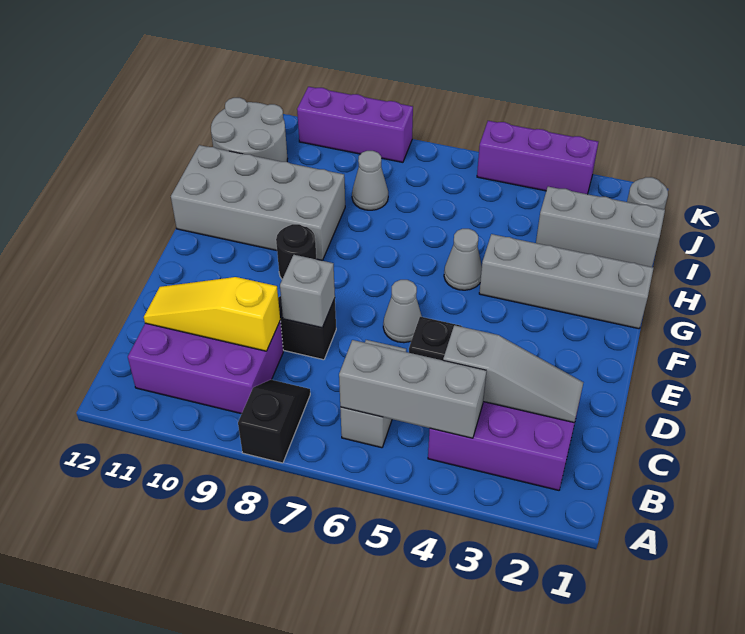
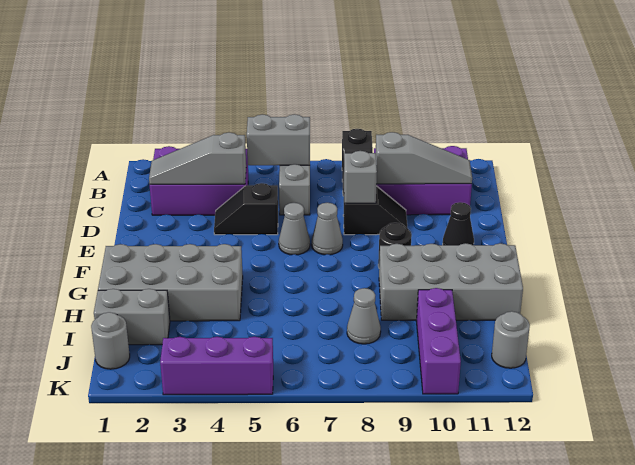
grey 1x3 brick [339,340,487,438] -> grey 1x2 brick [247,114,310,165]
yellow 1x3 slope [144,277,280,351] -> grey 1x3 slope [376,132,472,184]
none -> black 1x1 cone [443,202,474,245]
grey 1x4 brick [479,234,654,329] -> grey 2x4 brick [98,244,243,321]
grey 1x1 cone [444,229,482,290] -> grey 1x1 cone moved to [312,203,343,255]
grey 1x3 brick [536,187,665,267] -> grey 1x2 brick [94,289,170,345]
grey 2x2 round brick [211,98,288,162] -> grey 1x1 round brick [492,311,530,368]
purple 1x3 brick [297,87,413,162] -> purple 1x3 brick turned to [417,288,461,394]

